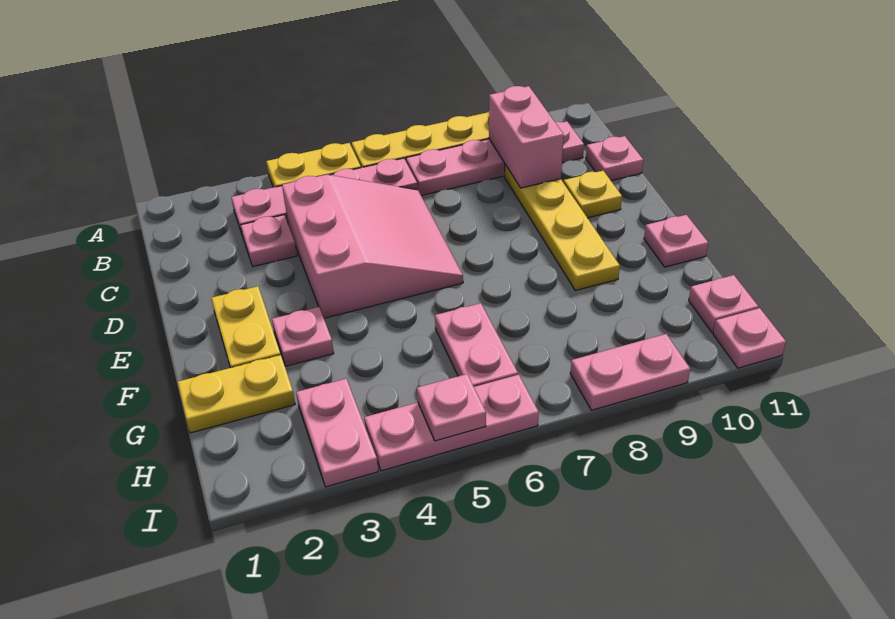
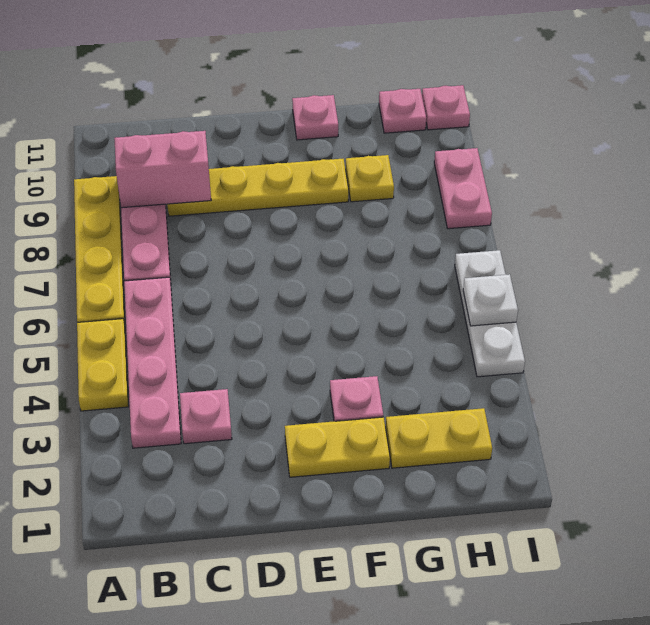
pink 3x3 slope [282,175,463,318] -> none
pink 1x1 plate [586,136,643,181] -> none
yellow 1x1 plate [564,171,622,218] -> yellow 1x1 plate moved to [346,155,394,202]
yellow 1x2 plate [177,355,295,433] -> yellow 1x2 plate turned to [386,408,492,468]
pink 1x2 plate [435,303,518,387] -> none
pink 1x2 plate [296,379,378,487] -> none
pink 1x3 plate [364,375,539,471] -> white 1x3 plate [455,250,525,377]
pink 1x1 plate [417,374,486,441] -> white 1x1 plate [463,274,518,326]

